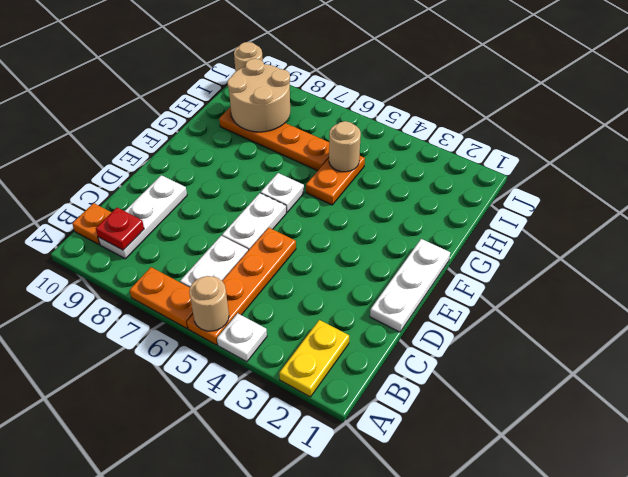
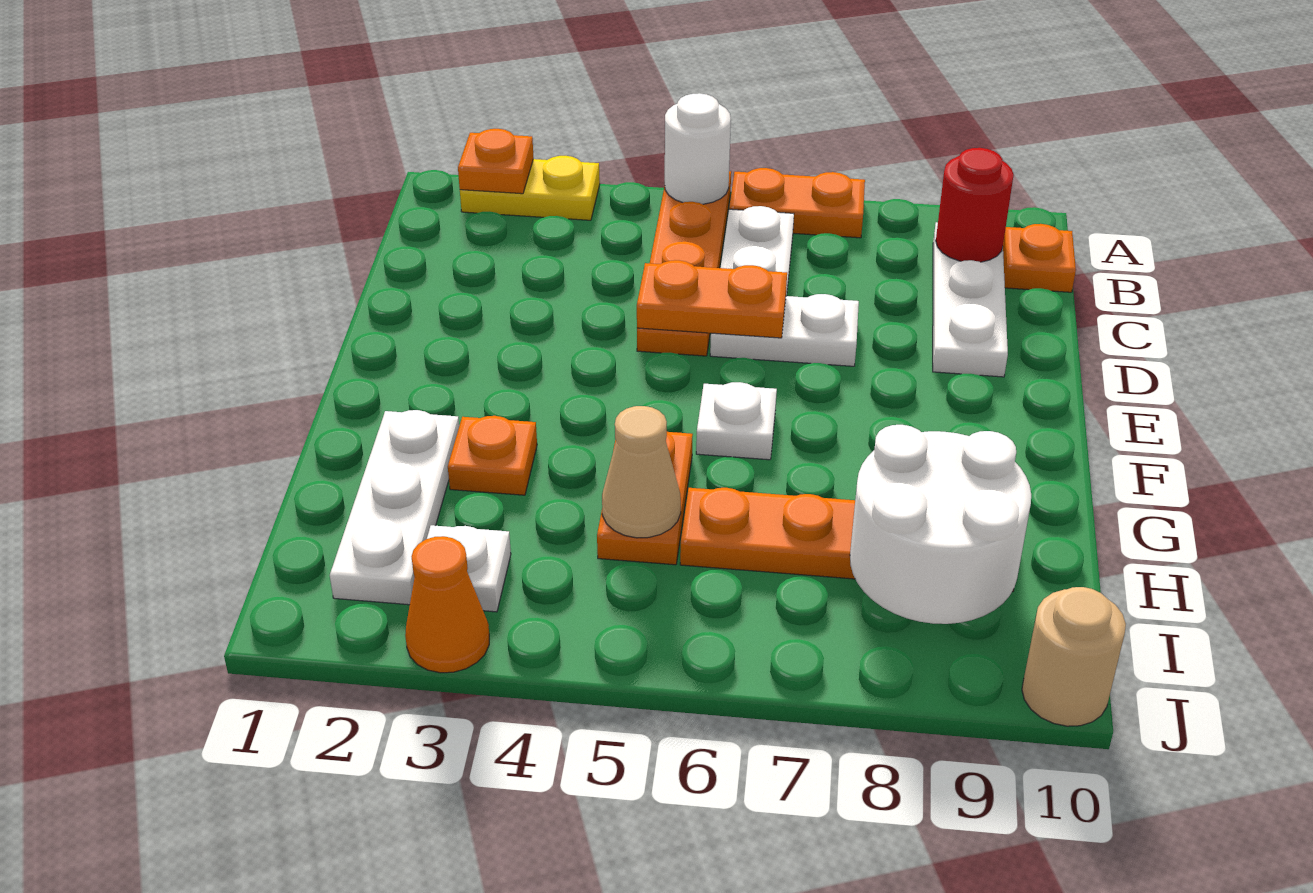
yellow 1x2 plate [279,320,349,397] -> yellow 1x2 plate turned to [460,156,600,220]
none -> orange 1x1 plate [458,129,534,194]
white 1x1 plate [217,313,267,362] -> white 1x1 plate moved to [427,525,511,612]
tan 1x1 round brick [189,276,229,331] -> white 1x1 round brick [665,93,731,204]
red 1x1 plate [96,208,144,250] -> red 1x1 round brick [936,148,1014,262]
white 1x3 plate [370,239,450,332] -> white 1x3 plate moved to [330,410,459,605]
none -> orange 1x2 plate [637,260,787,338]
white 1x2 plate [222,193,286,251] -> white 1x2 plate turned to [710,294,859,366]
none -> orange 1x1 plate [448,416,537,495]
tan 1x1 round brick [329,121,361,172] -> tan 1x1 cone [602,406,681,538]
tan 2x2 round brick [227,59,290,132] -> white 2x2 round brick [850,425,1031,624]
none -> orange 1x1 cone [405,536,489,673]

